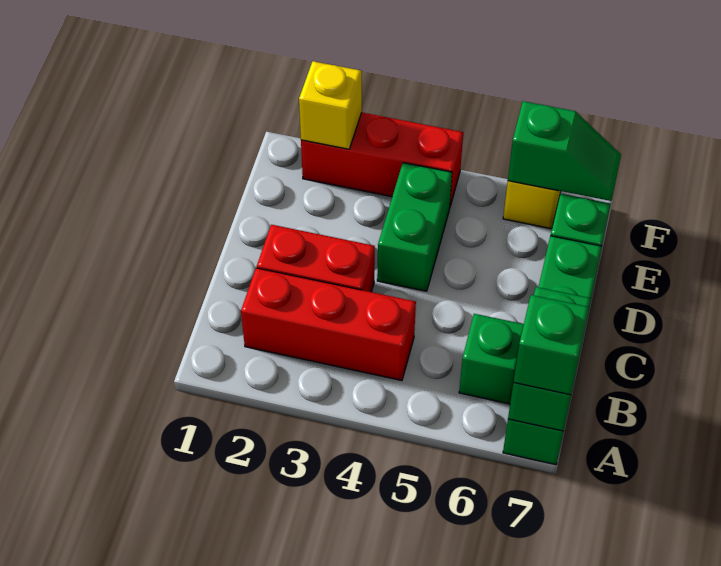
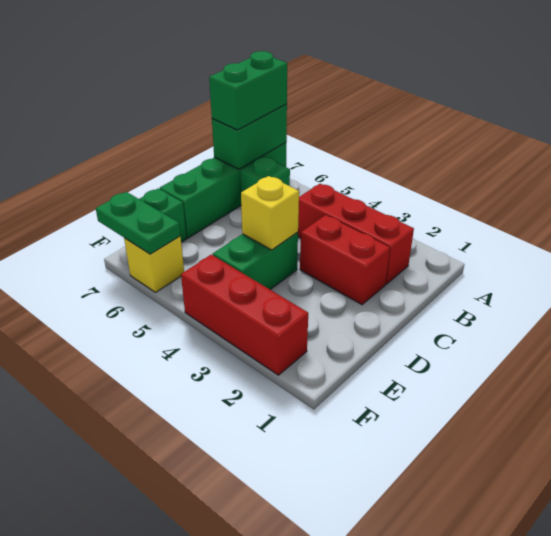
green 1x1 brick [513,295,589,395] -> green 1x2 brick [209,51,287,130]
yellow 1x1 brick [299,61,362,149] -> yellow 1x1 brick moved to [241,176,299,250]
green 1x2 slope [508,101,621,201] -> green 1x2 plate [96,192,180,254]

